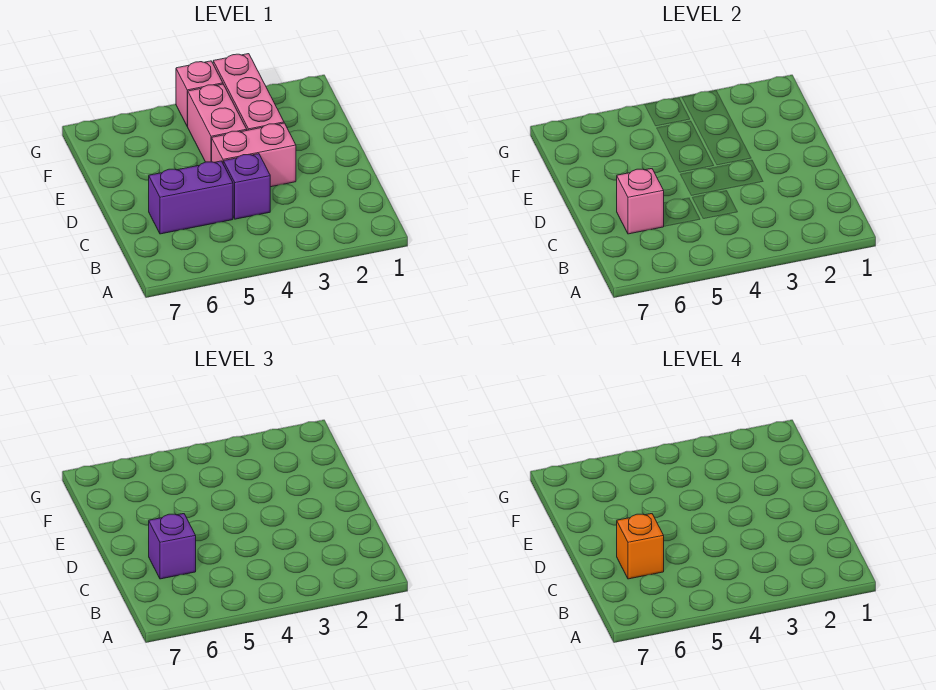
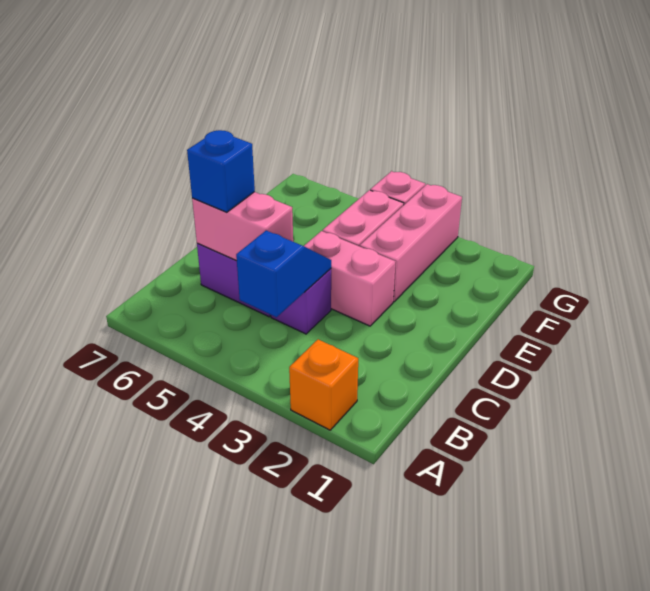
none -> blue 1x2 slope [236,231,331,317]
pink 1x1 brick [617,169,664,234] -> pink 1x2 brick [192,192,293,261]
purple 1x1 brick [149,514,196,579] -> blue 1x1 brick [187,130,255,212]
orange 1x1 brick [617,514,664,579] -> orange 1x1 brick moved to [289,339,358,430]

